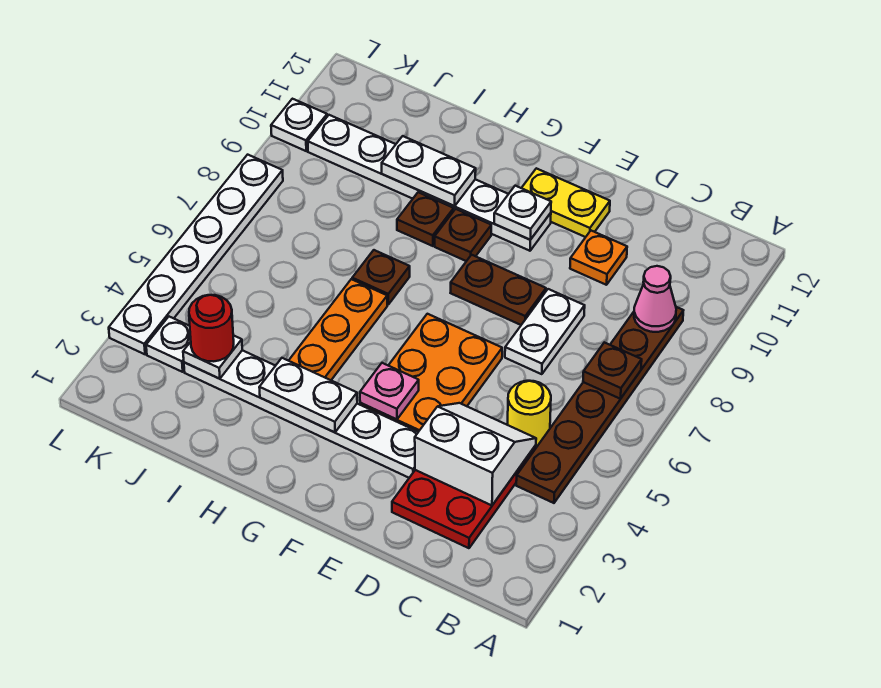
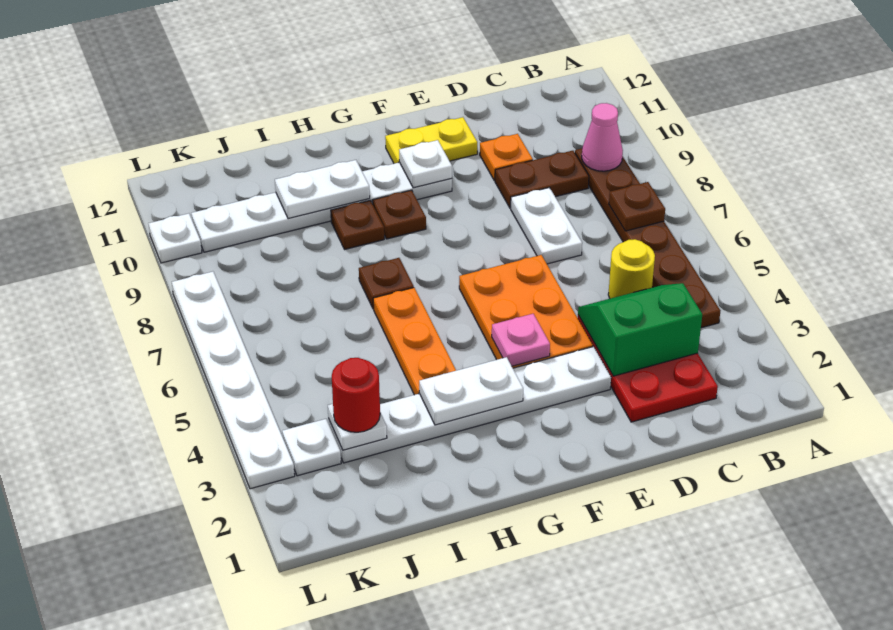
white 2x2 slope [415,403,536,505] -> green 2x2 slope [578,283,702,376]
brown 1x2 plate [451,255,546,325] -> brown 1x2 plate moved to [495,151,589,208]

